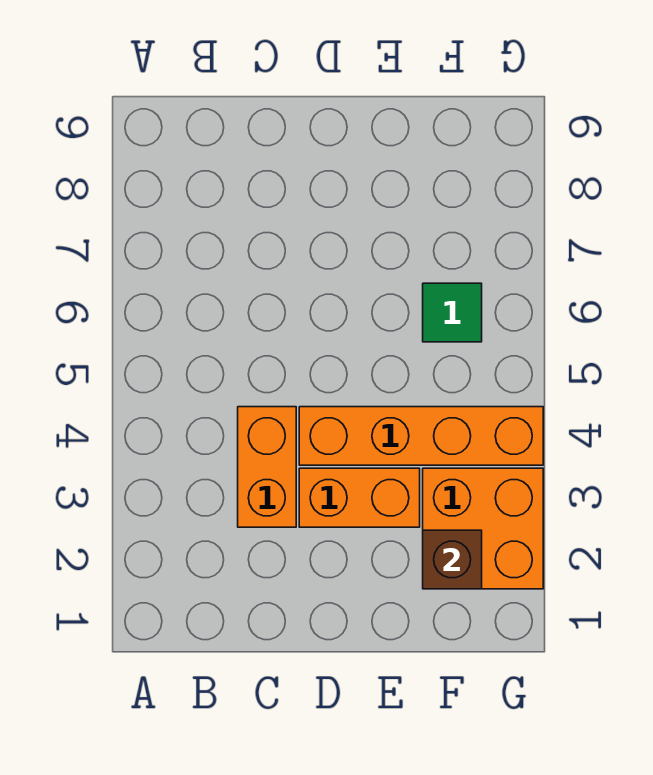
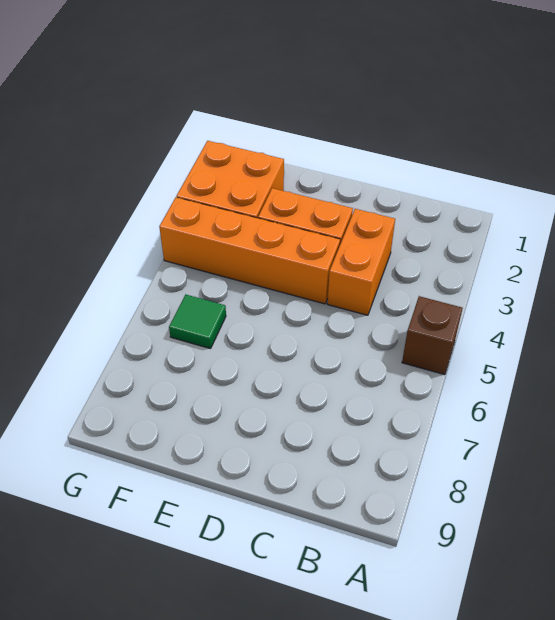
brown 1x1 brick [423,530,482,589] -> brown 1x1 brick moved to [402,296,463,375]

